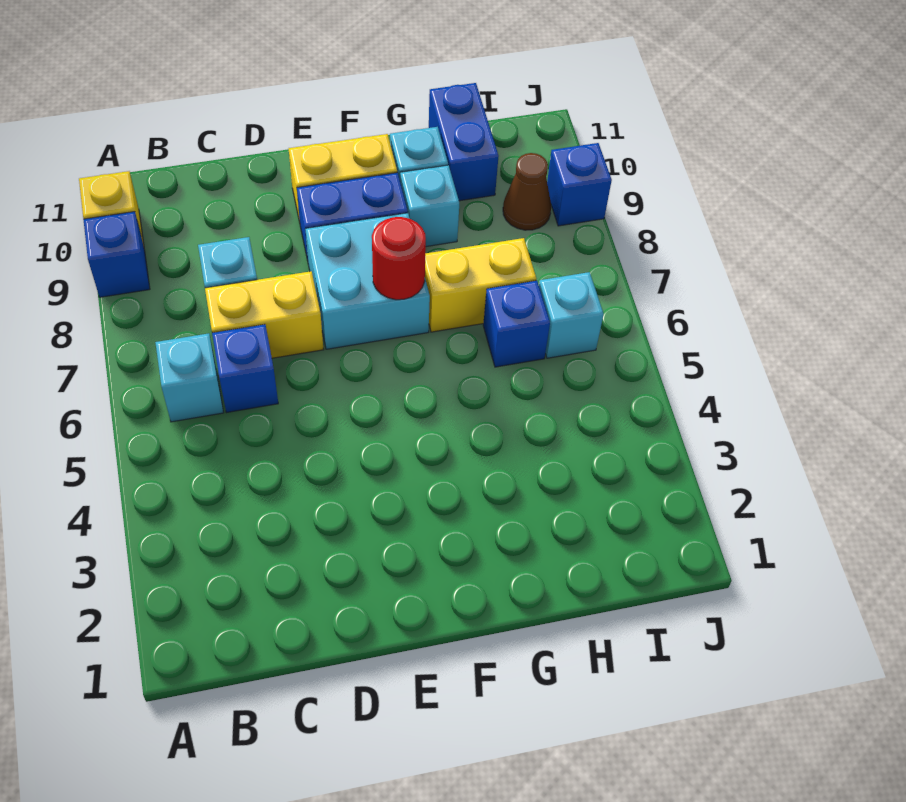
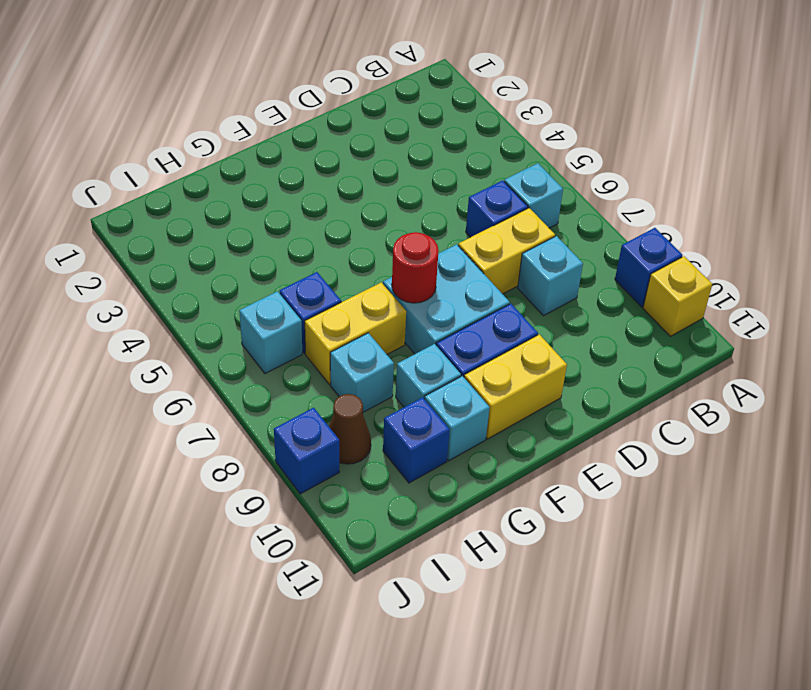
none -> cyan 1x1 brick [330,333,394,412]
blue 1x2 brick [429,83,499,201] -> blue 1x1 brick [383,397,450,483]

